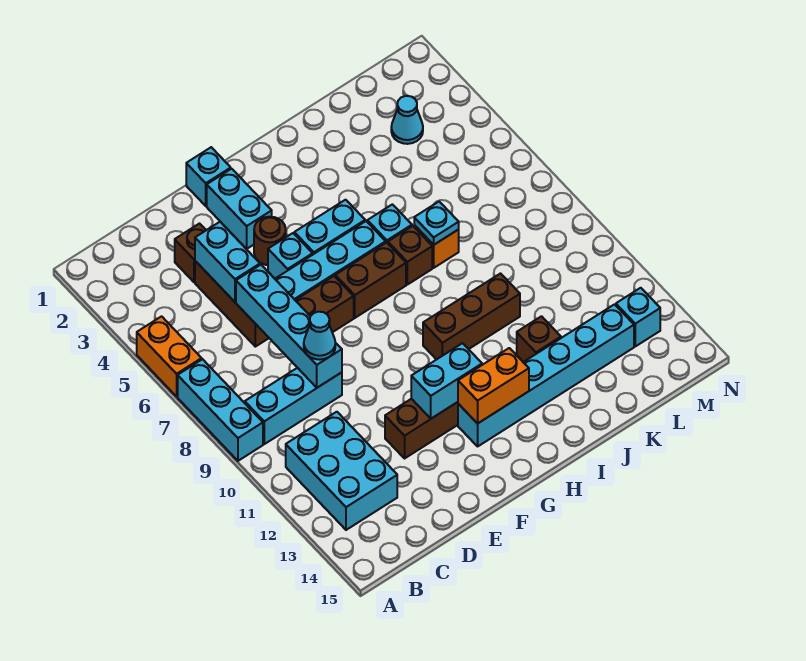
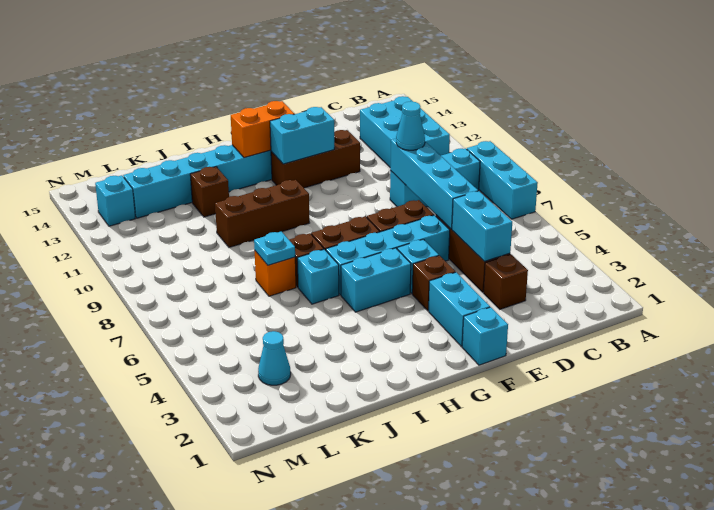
orange 1x2 brick [137,316,202,396] -> none
brown 1x1 round brick [254,217,286,265] -> brown 1x1 brick [412,256,455,311]

